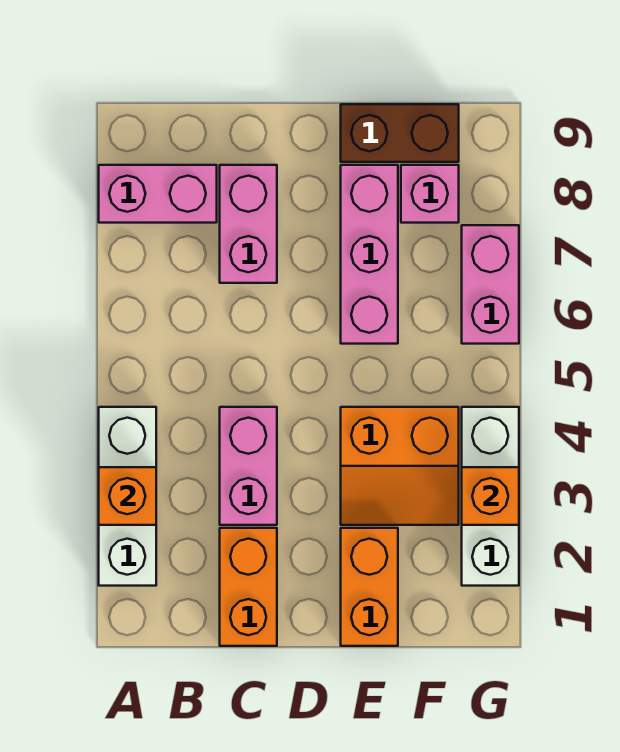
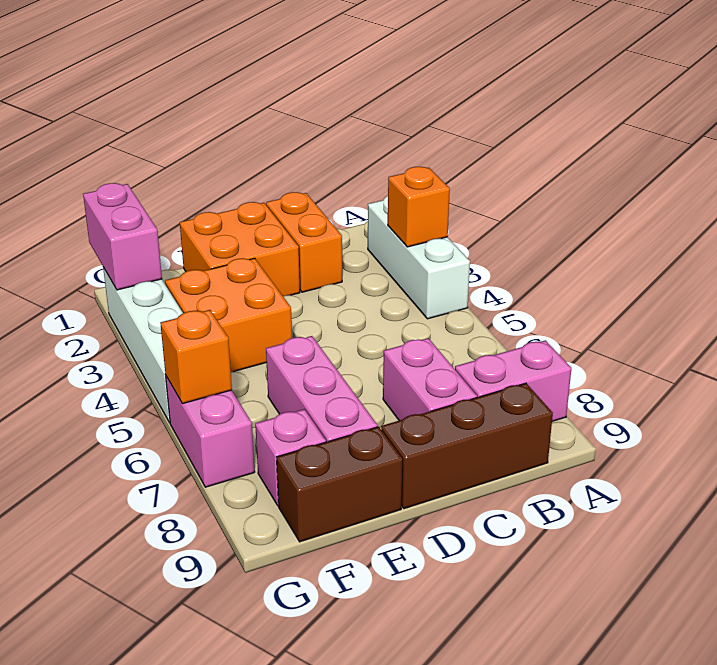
none -> brown 1x3 brick [381,383,553,509]
pink 1x2 brick [220,407,277,525] -> pink 1x2 brick moved to [83,183,162,290]
orange 1x2 brick [341,528,398,646] -> orange 2x2 brick [180,202,300,296]
orange 2x2 slope [341,407,459,525] -> orange 2x2 brick [165,258,292,372]
white 1x3 brick [462,407,519,586] -> white 1x4 brick [103,267,183,423]
orange 1x1 brick [462,467,519,525] -> orange 1x1 brick moved to [160,310,232,404]

